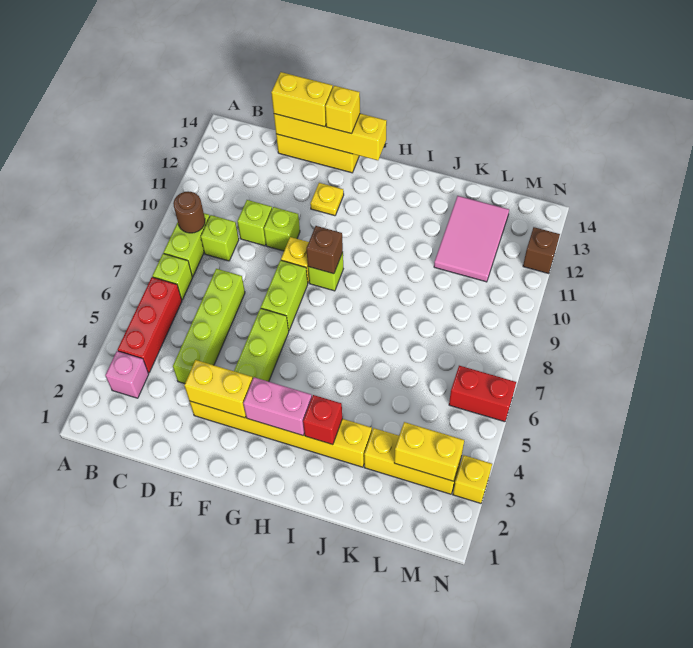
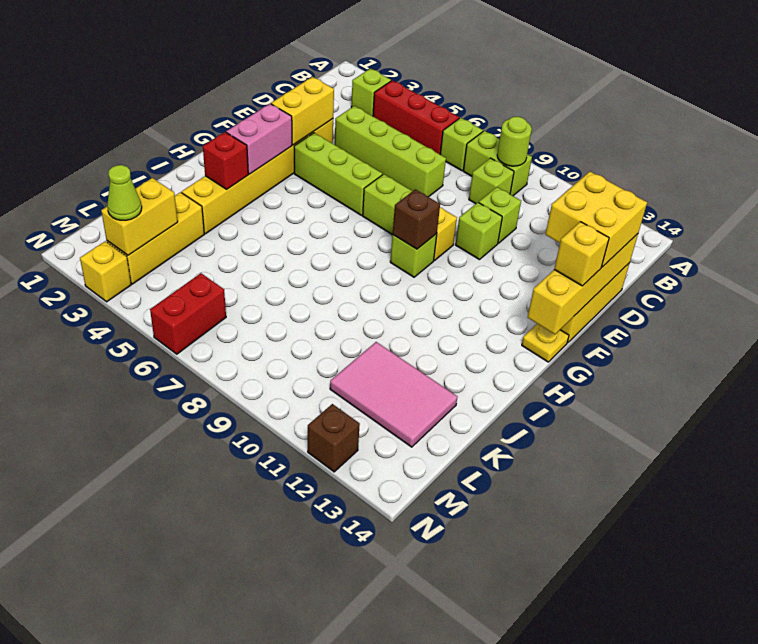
pink 1x1 brick [105,351,149,398] -> lime 1x1 brick [351,69,391,116]
brown 1x1 round brick [173,191,205,233] -> lime 1x1 round brick [497,117,532,166]
yellow 1x2 brick [271,72,333,127] -> yellow 2x2 brick [545,172,647,267]
yellow 1x1 plate [310,183,344,216] -> yellow 1x1 plate moved to [522,324,569,362]
none -> lime 1x1 cone [107,165,142,220]

